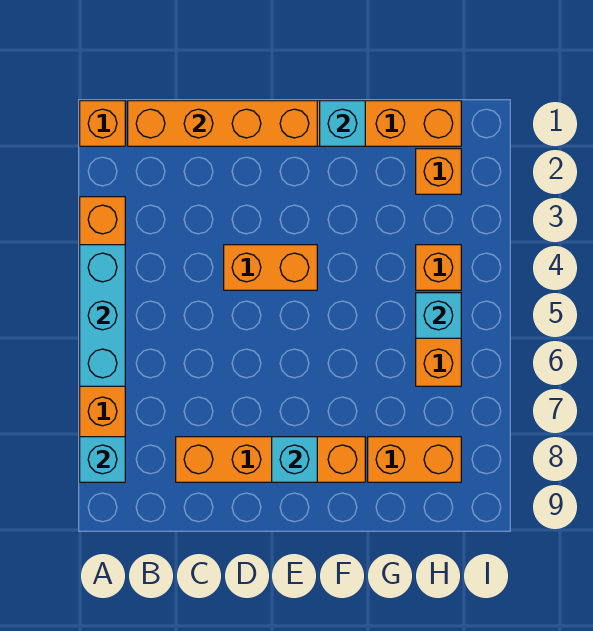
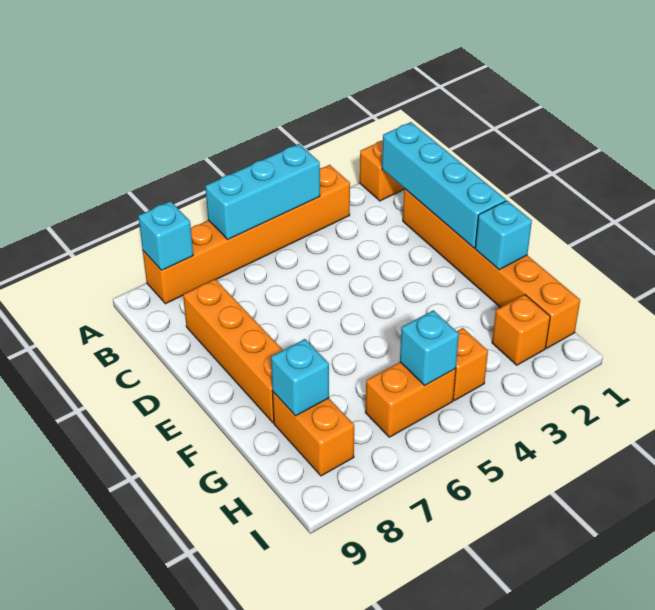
orange 1x4 brick [128,101,317,146] -> cyan 1x4 brick [382,122,506,248]
orange 1x2 brick [224,245,317,290] -> none
cyan 1x1 brick [272,437,317,482] -> cyan 1x1 brick moved to [271,339,329,416]

